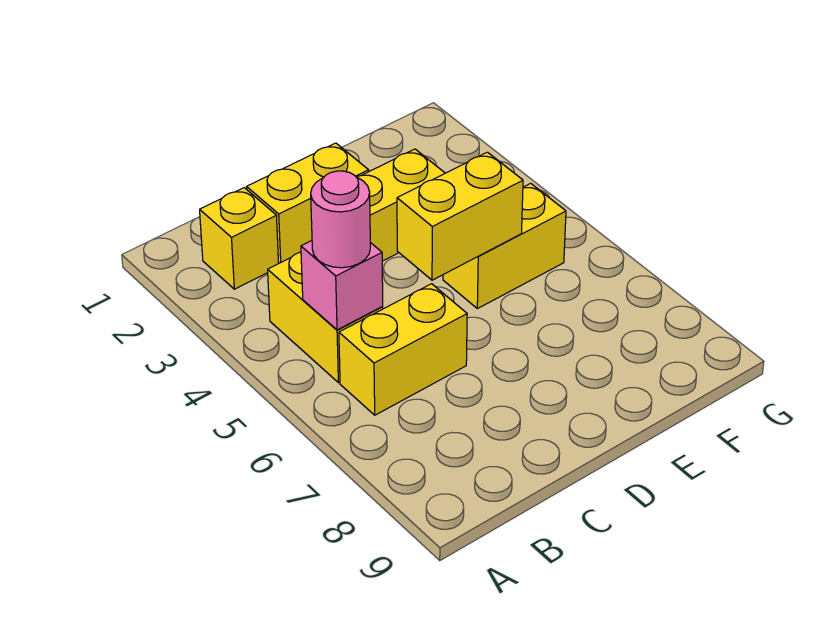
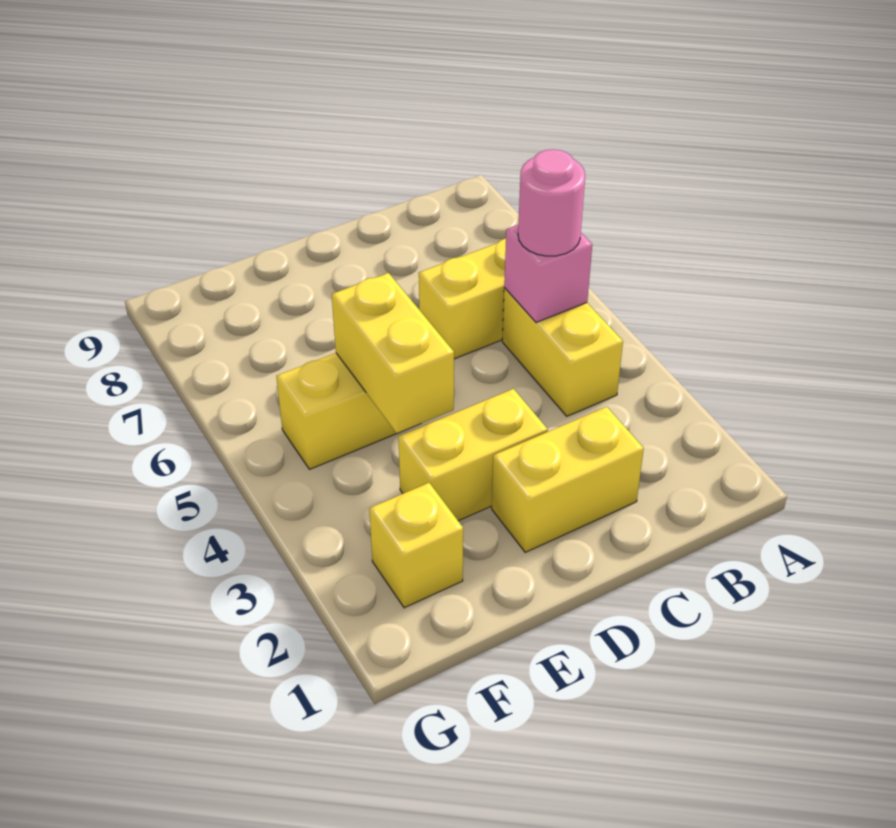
yellow 1x1 brick [200,188,279,289] -> yellow 1x1 brick moved to [369,483,463,608]
yellow 1x2 brick [397,152,523,280] -> yellow 1x2 brick turned to [332,273,454,433]

